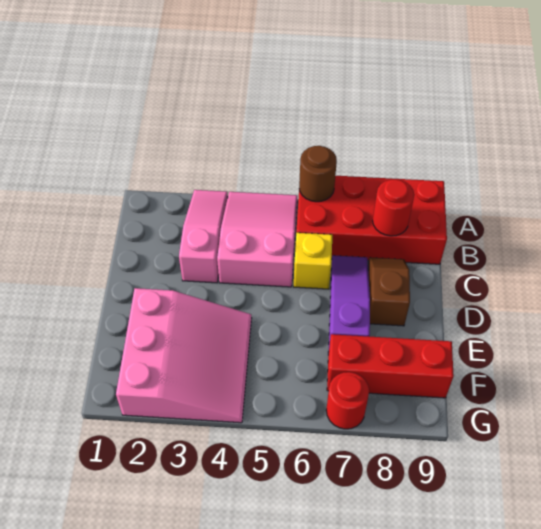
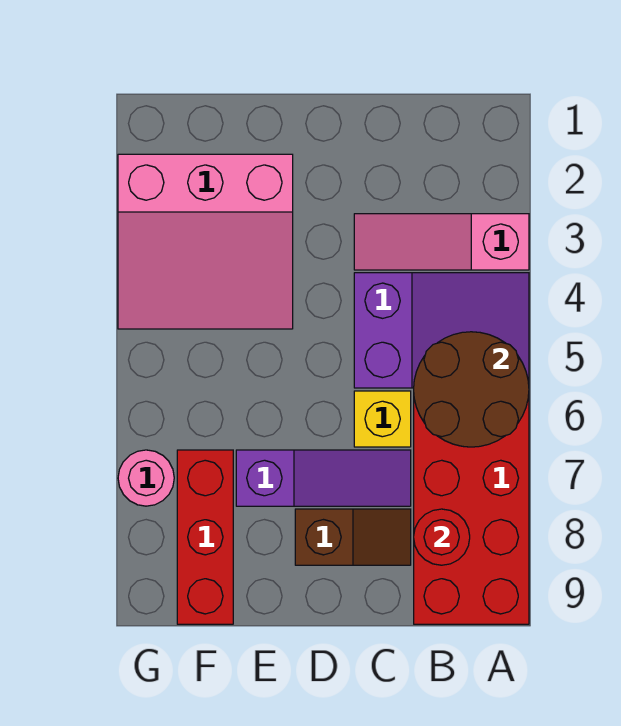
pink 1x3 slope [179,190,228,283] -> pink 1x3 slope turned to [354,214,529,270]
pink 2x3 slope [217,192,297,287] -> purple 2x3 slope [354,273,529,388]
brown 1x1 round brick [299,146,337,202] -> brown 2x2 round brick [414,332,529,447]
red 1x1 round brick [326,372,369,429] -> pink 1x1 round brick [118,450,174,506]

